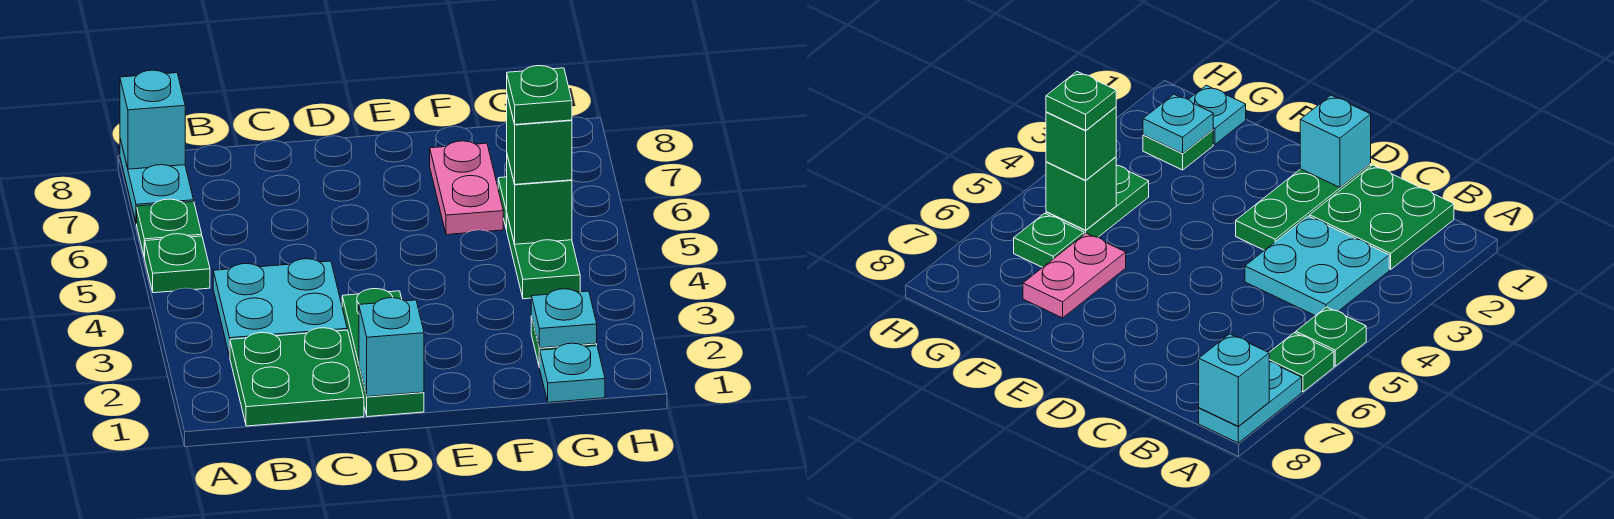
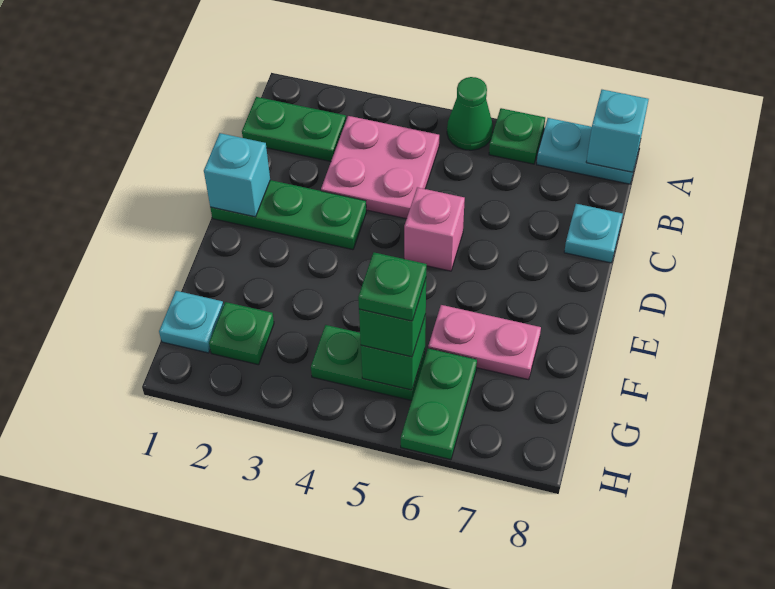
green 1x1 plate [145,234,210,293] -> green 1x1 cone [447,77,493,150]
green 2x2 plate [230,328,364,426] -> green 1x2 plate [242,97,346,161]
cyan 2x2 plate [213,259,347,356] -> pink 2x2 plate [321,116,439,219]
none -> pink 1x1 brick [404,187,465,271]
cyan 1x1 plate [531,289,597,348] -> cyan 1x1 plate moved to [564,204,623,263]
green 1x1 plate [1014,213,1084,267] -> green 1x2 plate [401,348,477,460]

